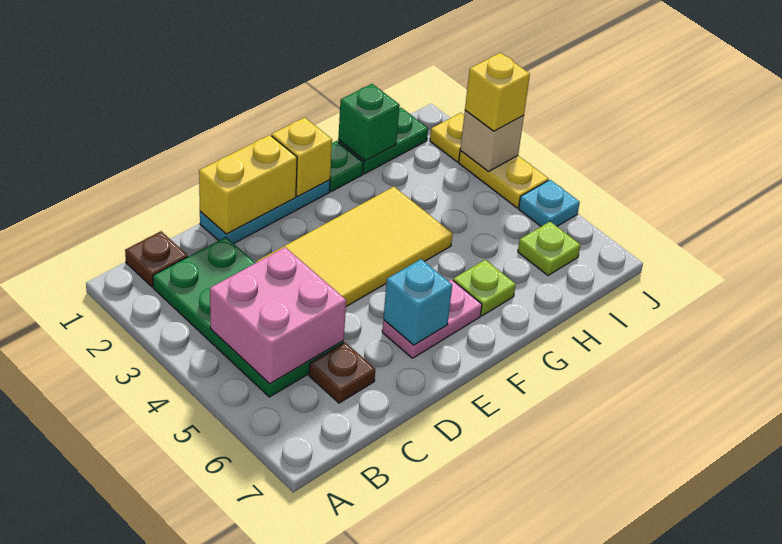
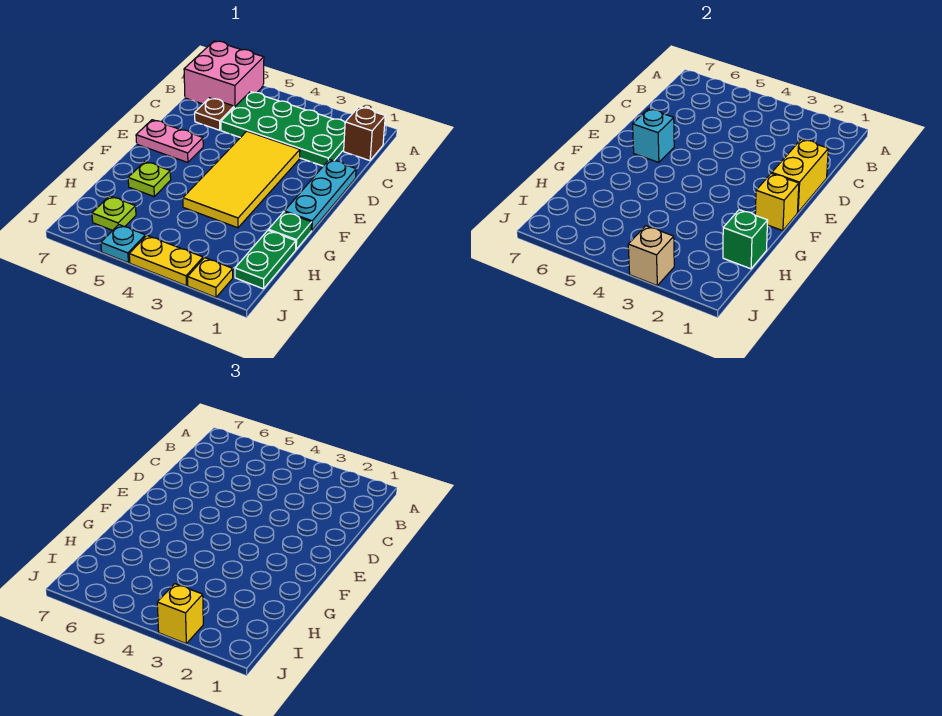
brown 1x1 plate [125,231,188,287] -> brown 1x1 brick [344,107,385,161]
pink 2x2 brick [210,247,346,384] -> pink 2x2 brick moved to [184,41,264,107]
pink 1x2 plate [382,280,482,358] -> pink 1x2 plate turned to [136,120,203,162]

